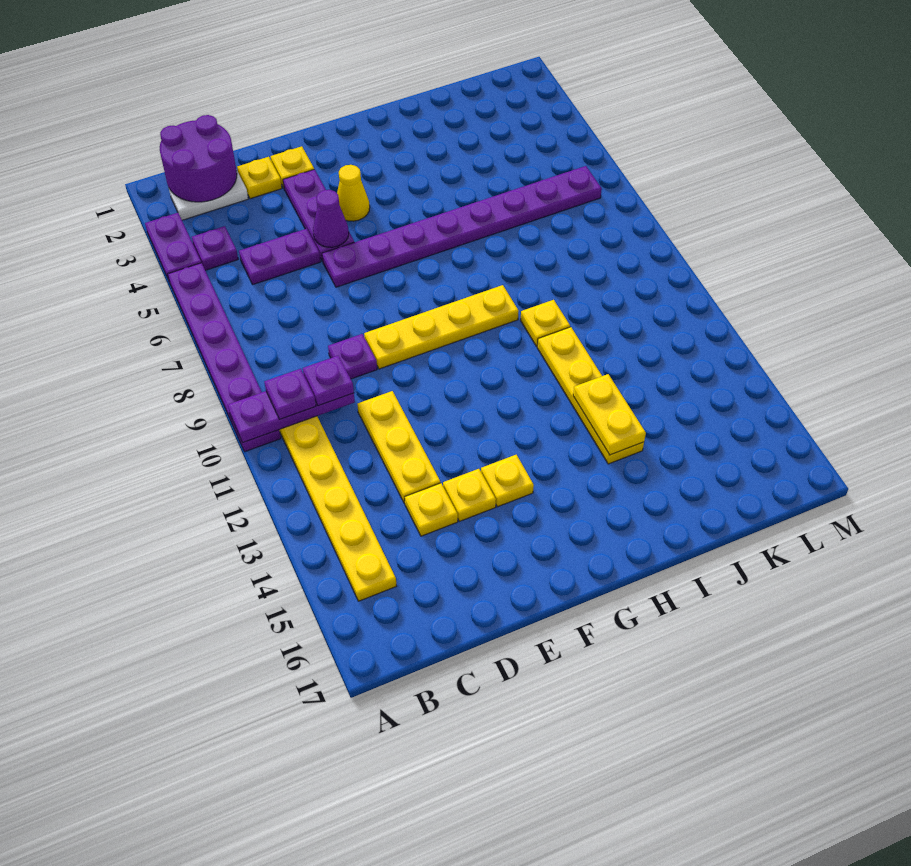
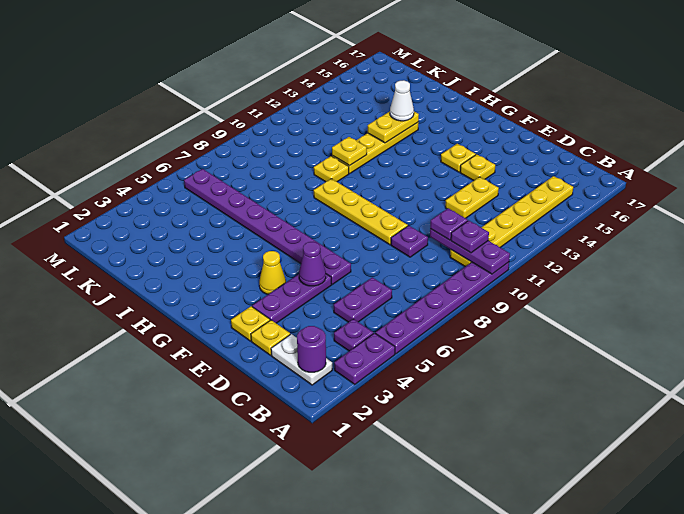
purple 2x2 round brick [160,115,237,202] -> purple 1x1 round brick [297,326,326,372]
purple 1x2 plate [239,229,321,284] -> purple 1x2 plate turned to [334,277,392,322]
yellow 1x3 plate [357,391,440,504] -> yellow 1x2 plate [445,177,499,218]
yellow 1x1 plate [405,483,458,536] -> yellow 1x1 plate moved to [332,137,367,166]
none -> white 1x1 cone [390,80,414,121]

